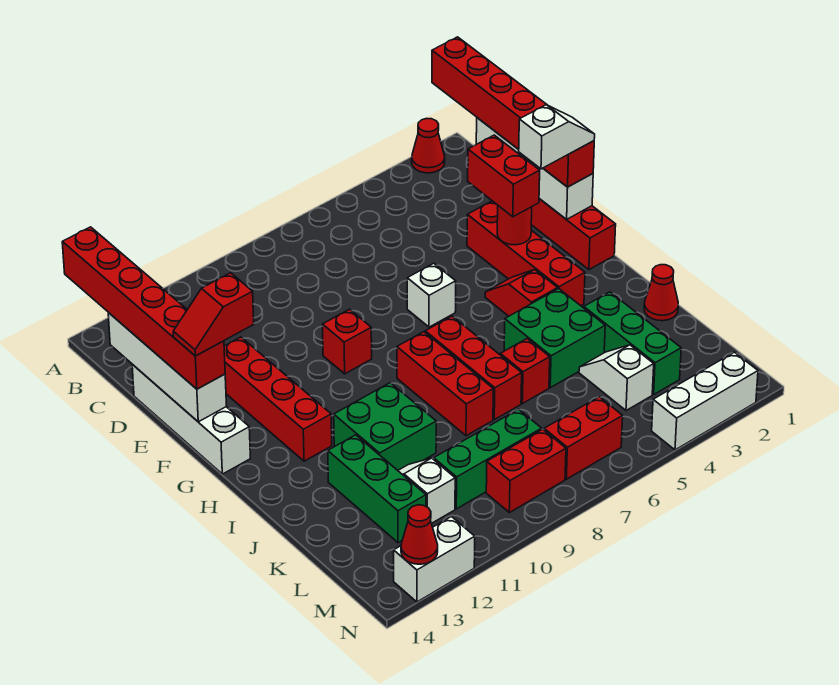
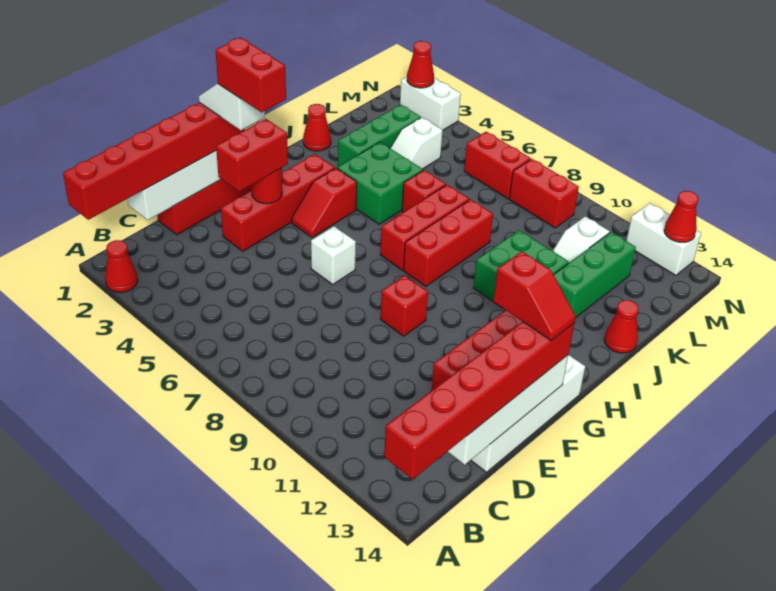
none -> red 1x2 brick [216,38,286,112]
none -> red 1x1 cone [604,300,639,353]
green 1x3 brick [434,409,542,509] -> none
white 1x3 brick [652,352,758,450] -> white 1x2 brick [400,77,461,130]
none -> red 1x1 cone [407,41,434,88]

